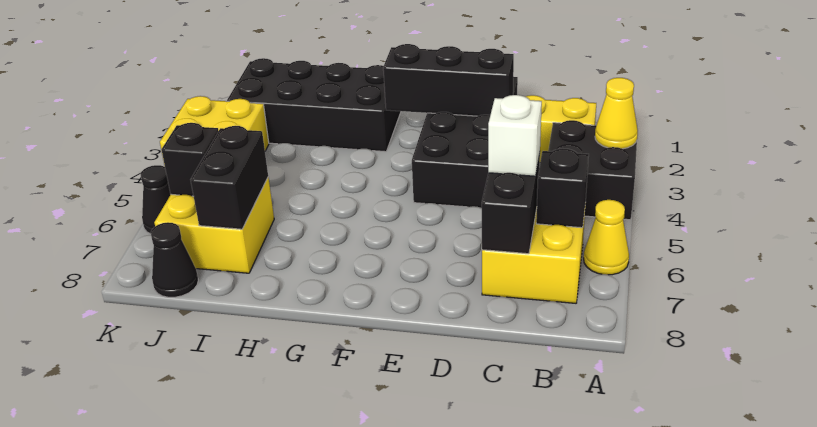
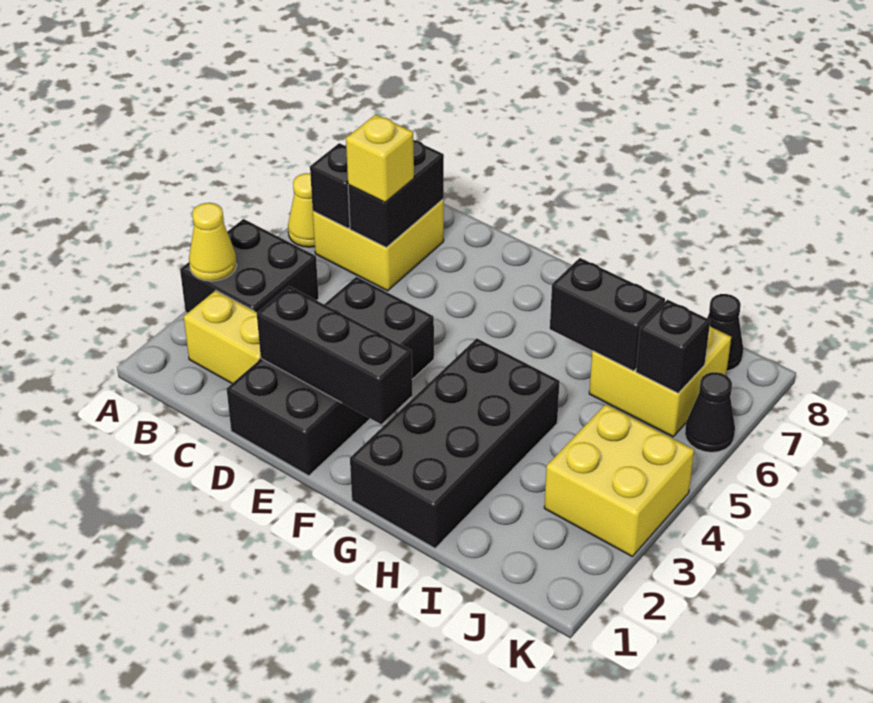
white 1x1 brick [488,95,542,176] -> yellow 1x1 brick [346,114,414,202]
black 2x4 brick [227,58,401,152] -> black 2x4 brick turned to [350,338,560,548]
black 1x2 brick [191,126,268,229] -> black 1x2 brick turned to [550,258,665,371]

